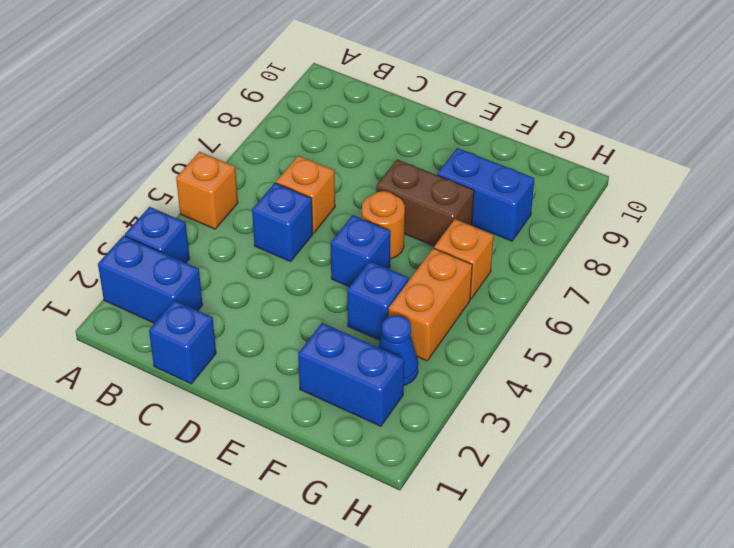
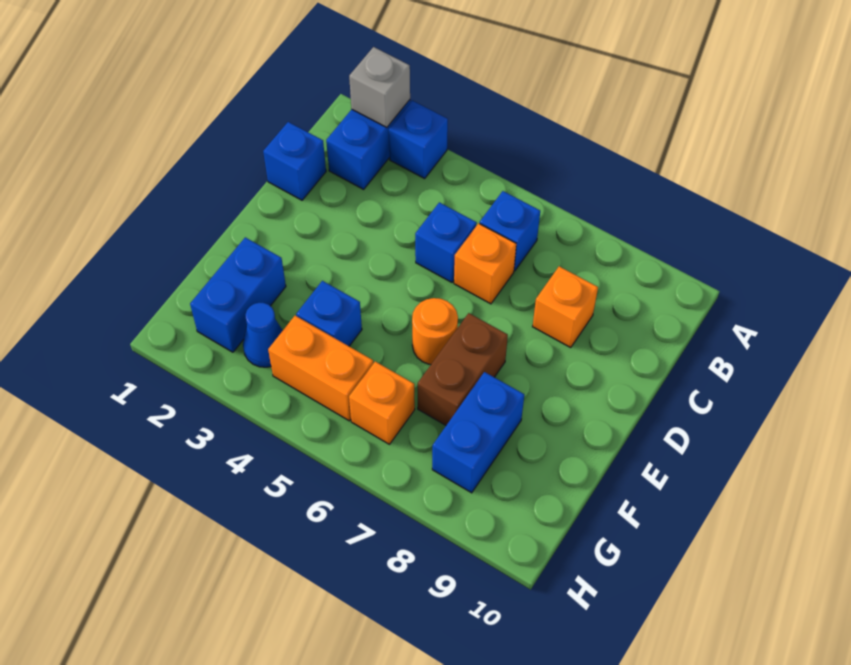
none -> grey 1x1 brick [349,47,410,127]
orange 1x1 brick [176,152,238,229] -> orange 1x1 brick moved to [533,266,598,348]
blue 1x1 brick [331,215,391,287] -> blue 1x1 brick moved to [480,191,540,271]

